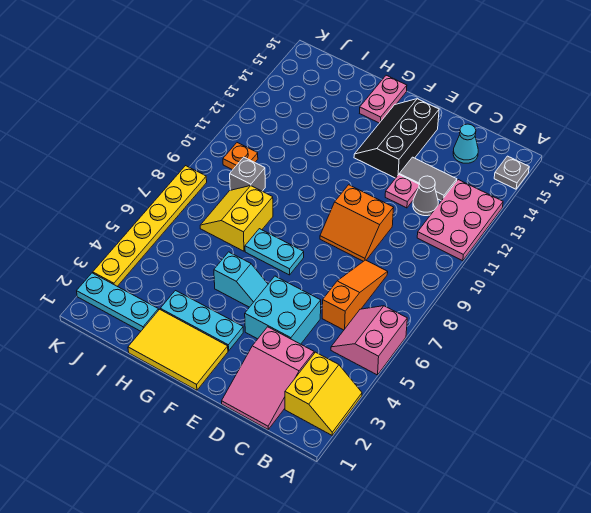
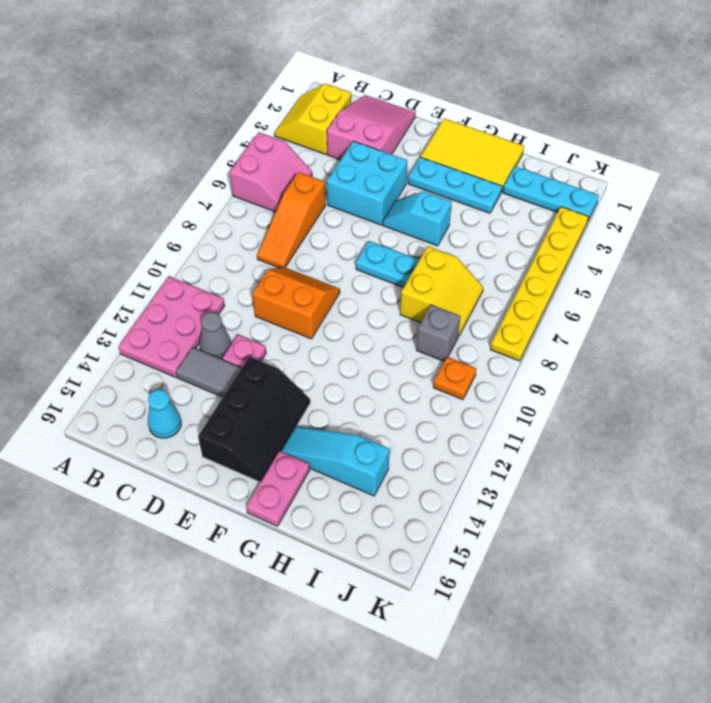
grey 1x1 plate [494,156,529,189] -> none
none -> cyan 1x3 slope [281,426,390,496]

